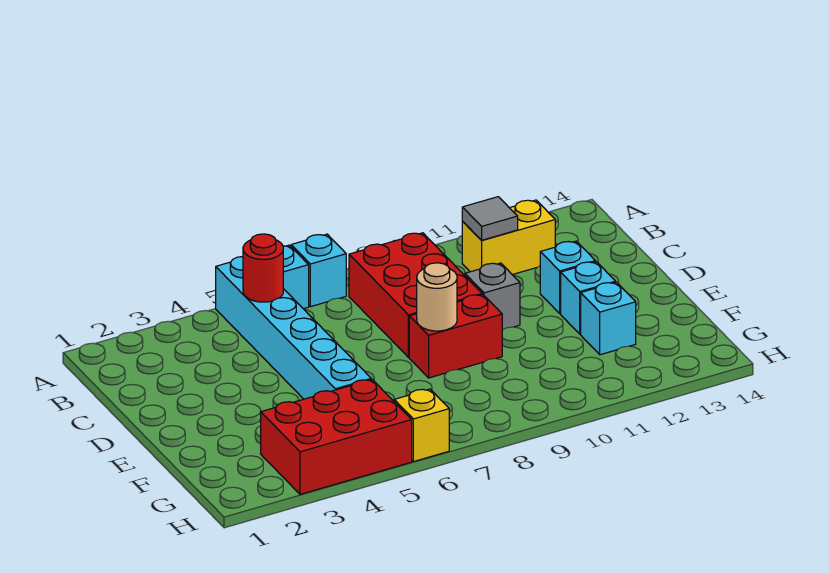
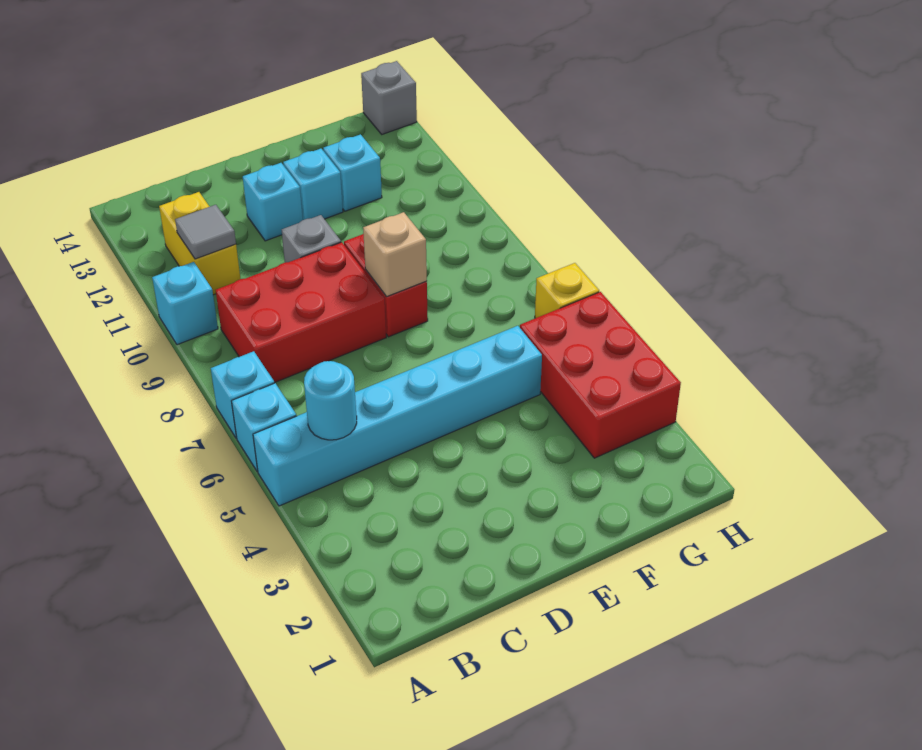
none -> cyan 1x1 brick [152,262,218,345]
red 1x1 round brick [243,234,283,302] -> cyan 1x1 round brick [304,361,357,440]
tan 1x1 round brick [417,263,457,331] -> tan 1x1 brick [363,212,427,297]
none -> grey 1x1 brick [361,61,417,134]

